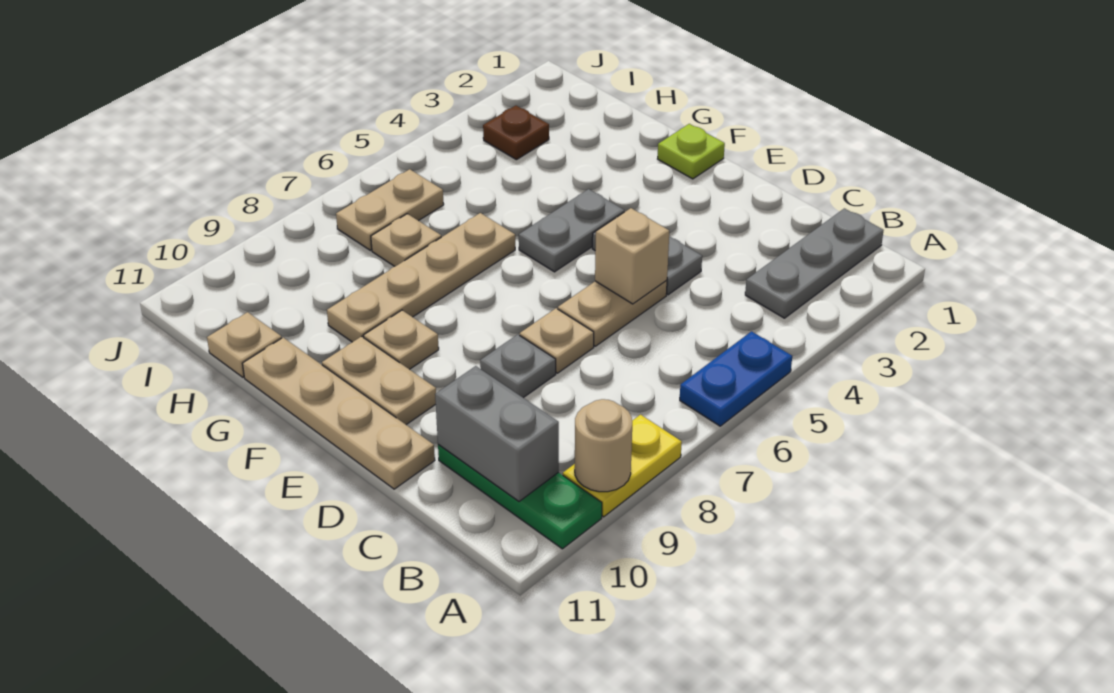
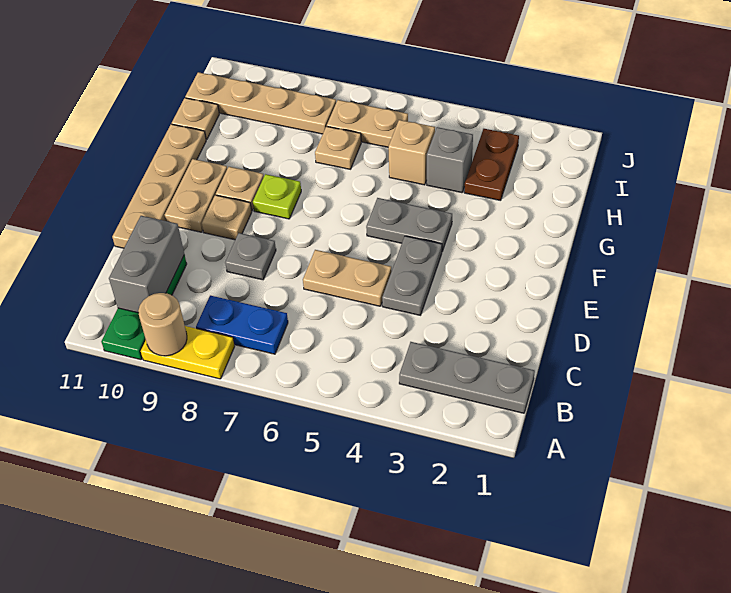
blue 1x2 plate [680,331,792,426] -> blue 1x2 plate moved to [196,296,288,354]
tan 1x1 brick [595,208,669,304] -> tan 1x1 brick moved to [388,120,435,185]
tan 1x1 plate [520,308,594,373] -> tan 1x1 plate moved to [202,195,252,240]
lime 1x1 plate [658,124,725,179] -> lime 1x1 plate moved to [253,174,301,219]
tan 1x4 plate [327,213,515,342] -> tan 1x4 plate moved to [185,72,336,134]
none -> grey 1x1 brick [427,127,473,193]
brown 1x1 plate [483,106,549,160] -> brown 1x2 plate [464,129,519,201]

